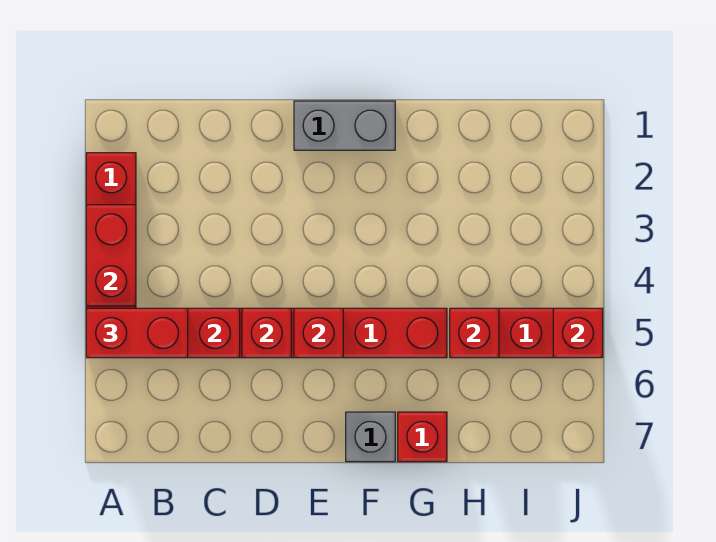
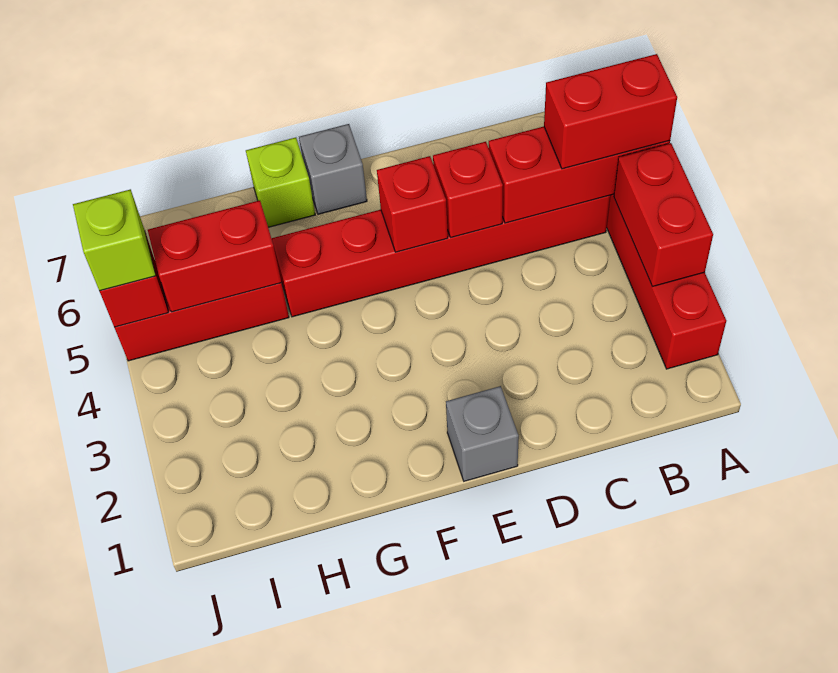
grey 1x2 brick [294,101,395,150] -> grey 1x1 brick [446,386,519,481]
red 1x1 brick [398,412,447,462] -> lime 1x1 brick [246,138,315,227]
red 1x1 brick [450,308,499,358] -> red 1x2 brick [148,200,282,312]
none -> lime 1x1 brick [73,189,156,291]

